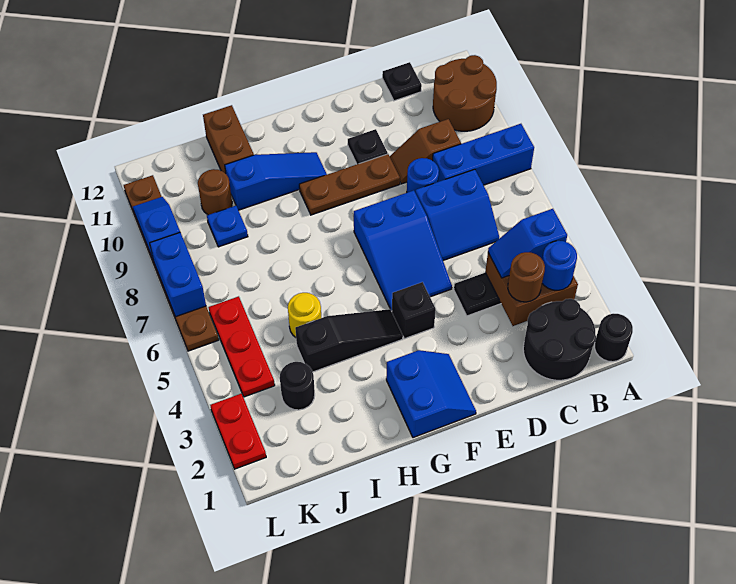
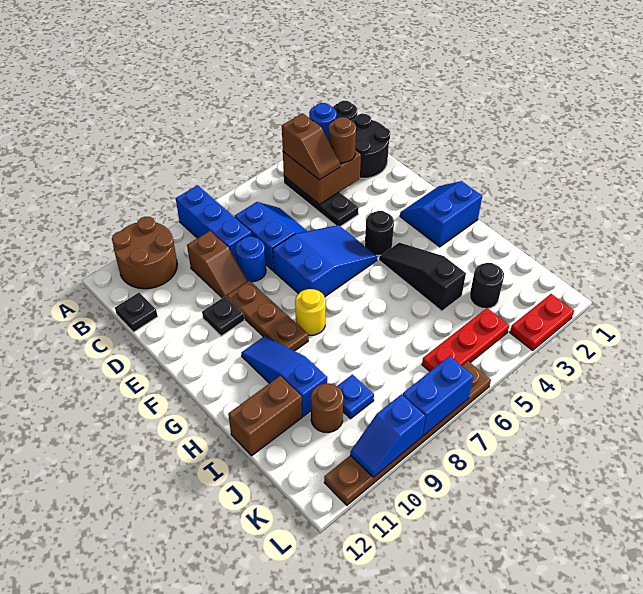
blue 1x2 slope [488,209,567,278] -> brown 1x2 slope [282,113,340,180]
black 1x1 brick [392,282,436,339] -> black 1x1 round brick [365,211,394,255]
yellow 1x1 round brick [288,293,321,337] -> yellow 1x1 round brick moved to [295,289,326,335]

